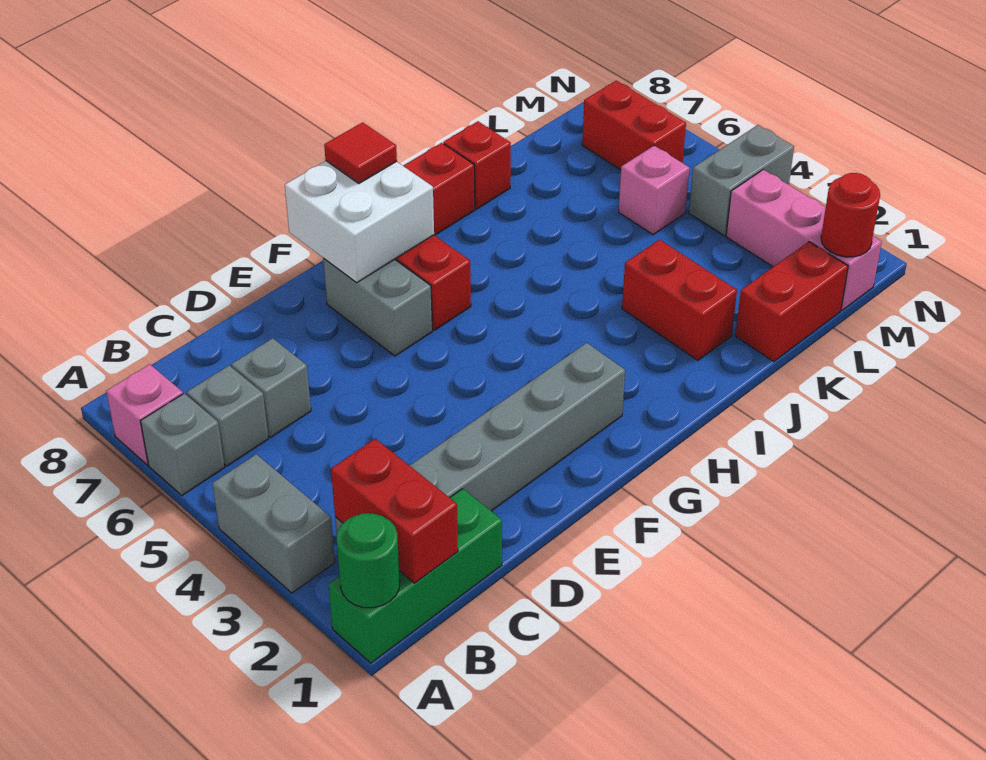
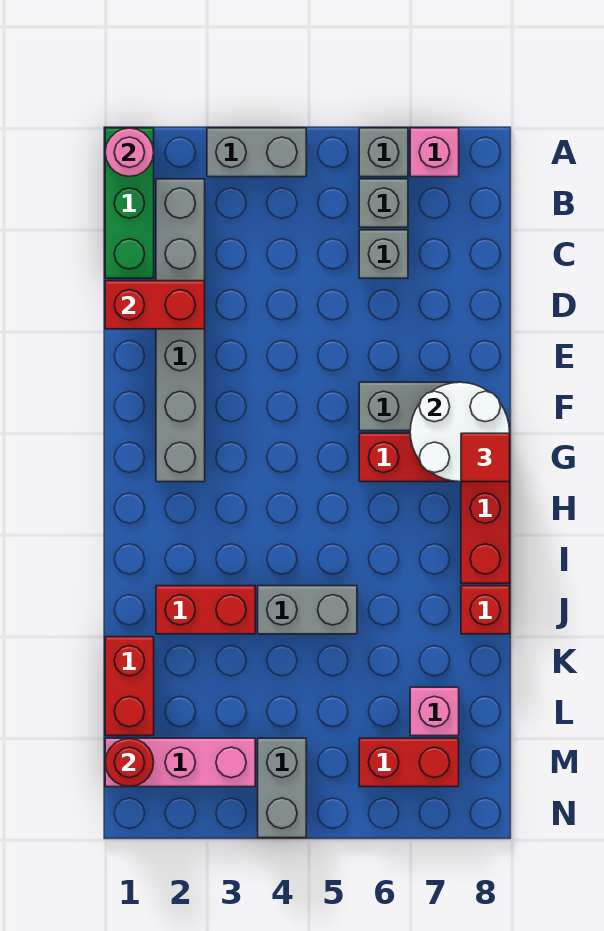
green 1x1 round brick [337,513,400,608] -> pink 1x1 round brick [105,128,154,177]
red 1x2 brick [331,439,458,583] -> red 1x2 brick moved to [105,281,205,329]
white 2x2 brick [285,161,434,282] -> white 2x2 round brick [410,382,510,482]
none -> grey 1x2 brick [258,586,357,634]
pink 1x1 brick [619,146,689,235] -> pink 1x1 brick moved to [410,687,459,736]

